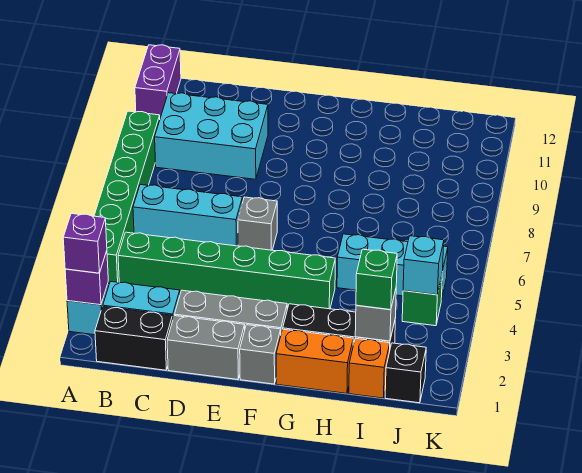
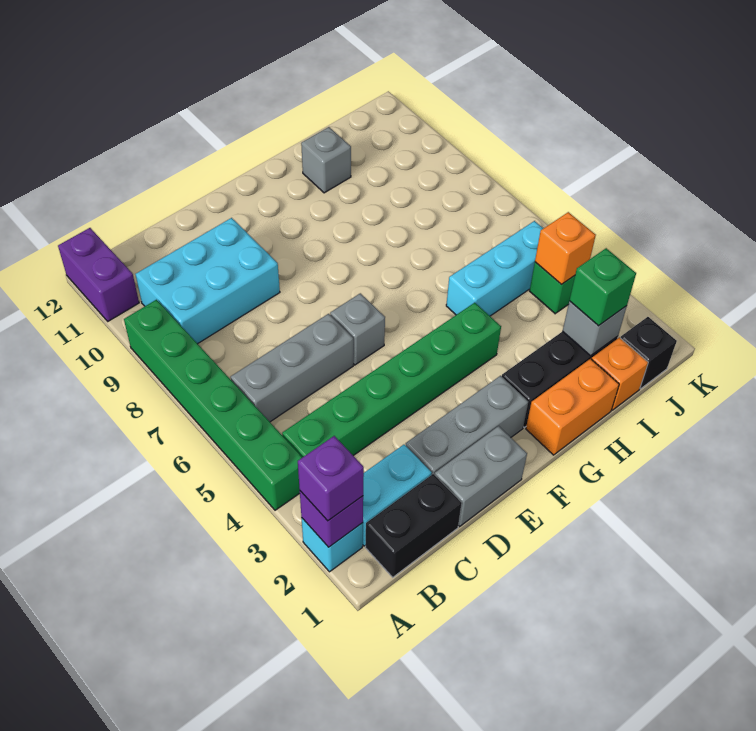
cyan 1x3 brick [133,184,242,246] -> grey 1x3 brick [231,314,353,422]
grey 1x1 brick [240,325,281,384] -> grey 1x1 brick moved to [301,127,351,193]
cyan 1x1 brick [403,236,444,295] -> orange 1x1 brick [535,212,596,285]

